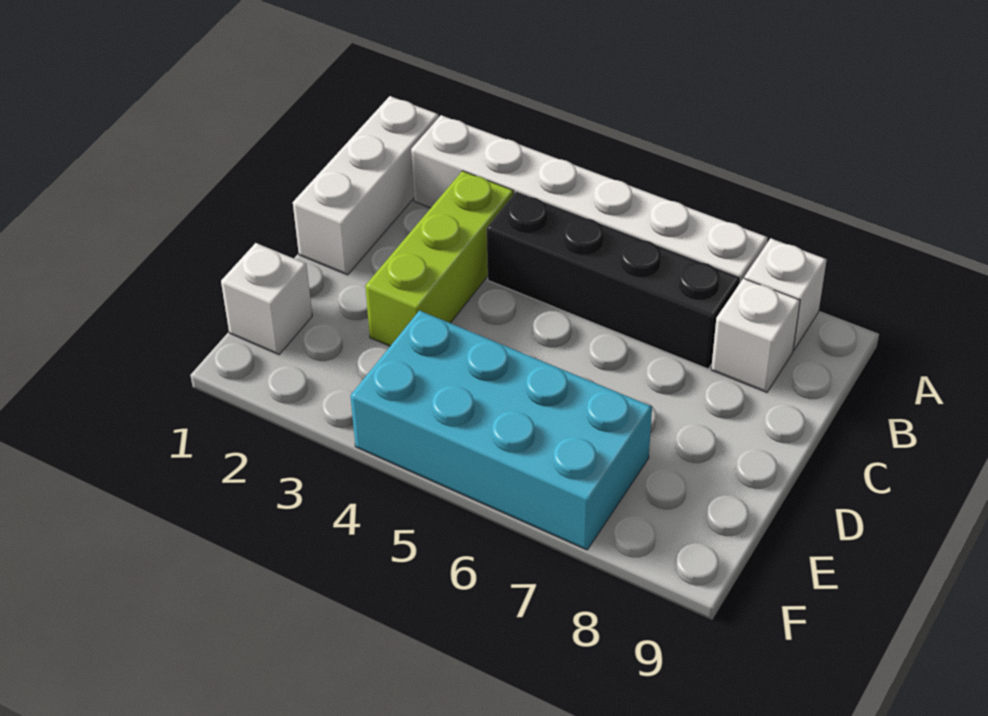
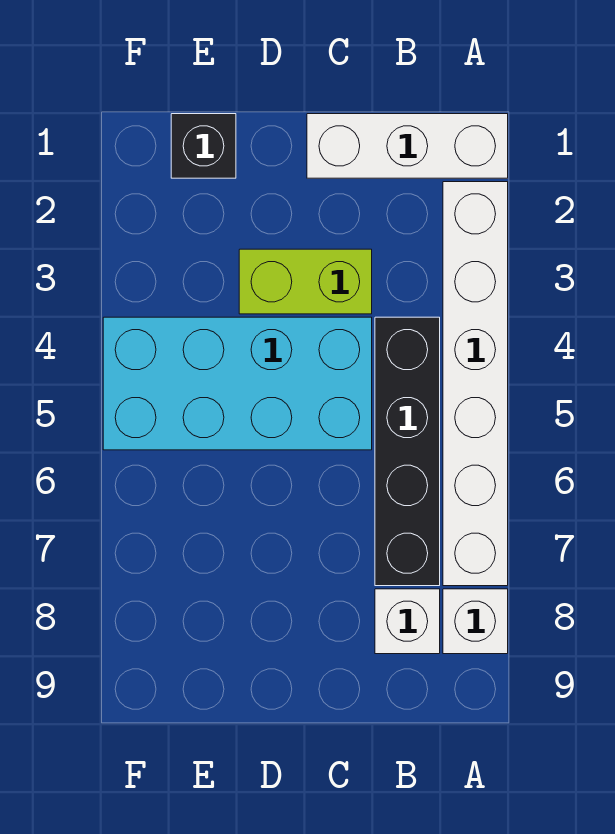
lime 1x3 brick [365,171,514,346] -> lime 1x2 brick [239,249,372,314]
white 1x1 brick [221,243,312,355] -> black 1x1 brick [171,114,236,178]
cyan 2x4 brick [350,311,652,550] -> cyan 2x4 brick turned to [103,317,372,450]

